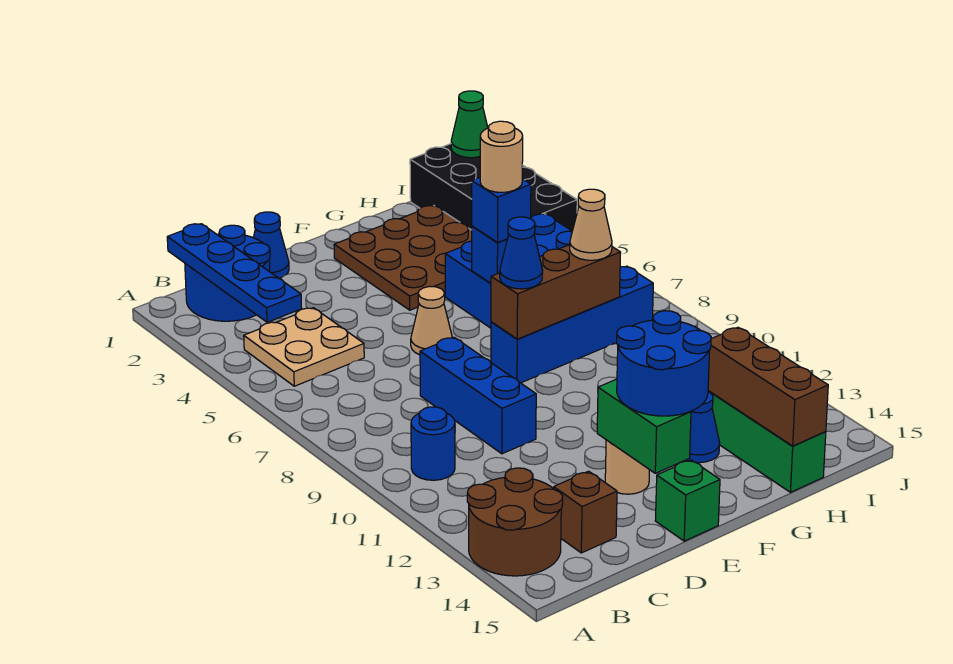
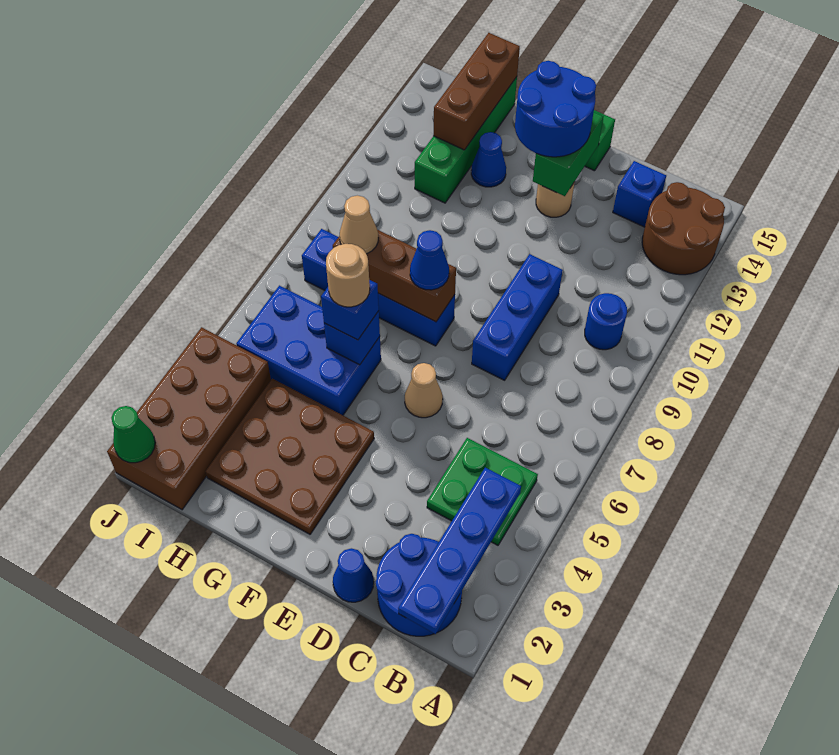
tan 2x2 plate [244,308,364,386] -> green 2x2 plate [427,438,538,545]
brown 1x1 brick [554,471,617,553] -> blue 1x1 brick [613,161,666,227]
black 2x4 brick [410,144,577,231] -> brown 2x4 brick [107,327,271,510]

